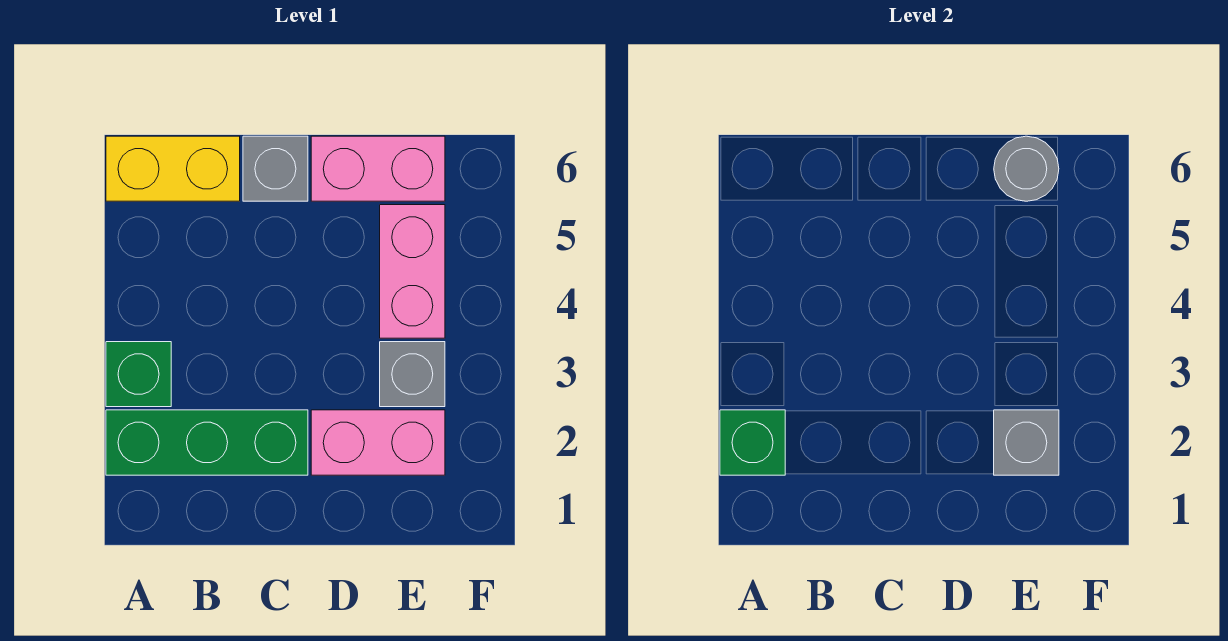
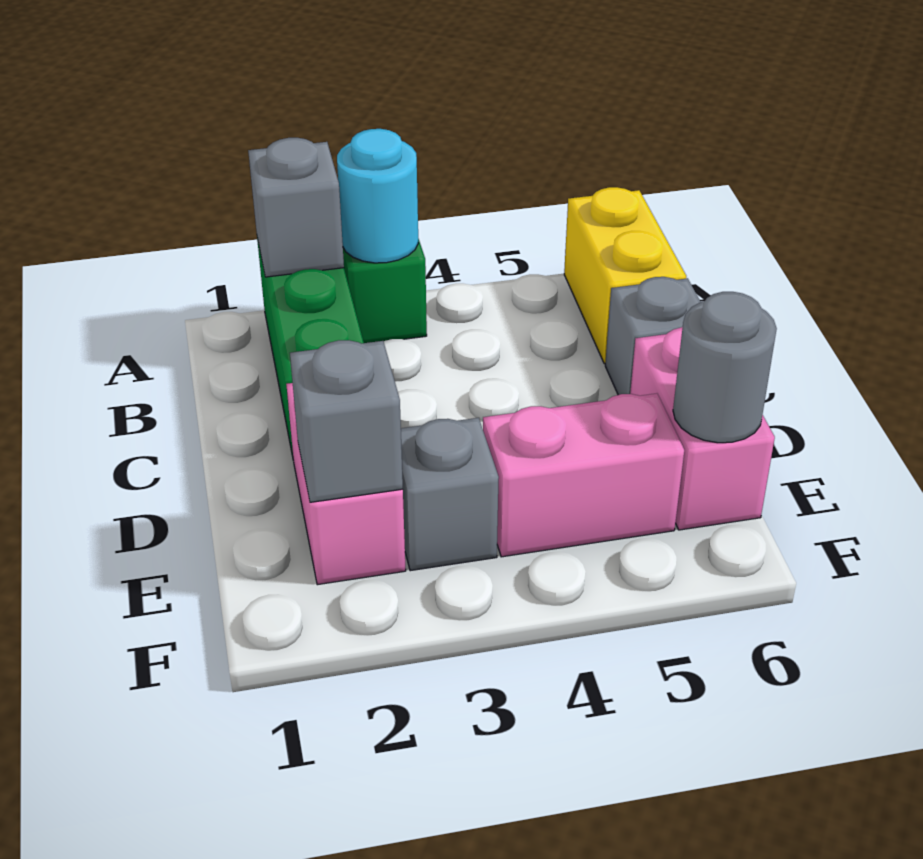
green 1x1 brick [720,410,785,475] -> grey 1x1 brick [248,138,344,277]
none -> cyan 1x1 round brick [337,129,418,263]

